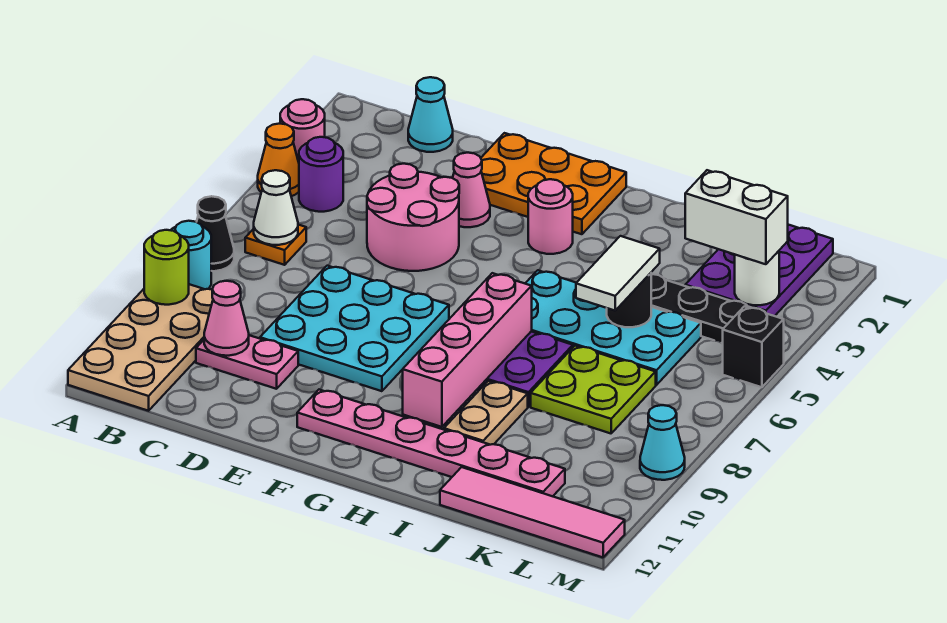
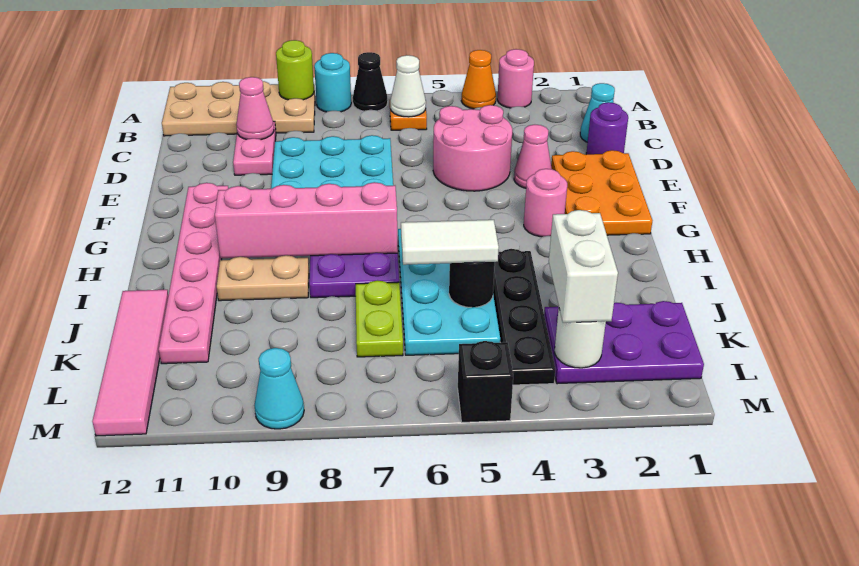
purple 1x1 round brick [299,137,343,212] -> purple 1x1 round brick moved to [586,102,628,154]
lime 2x2 plate [531,346,656,433] -> lime 1x2 plate [356,280,403,357]

